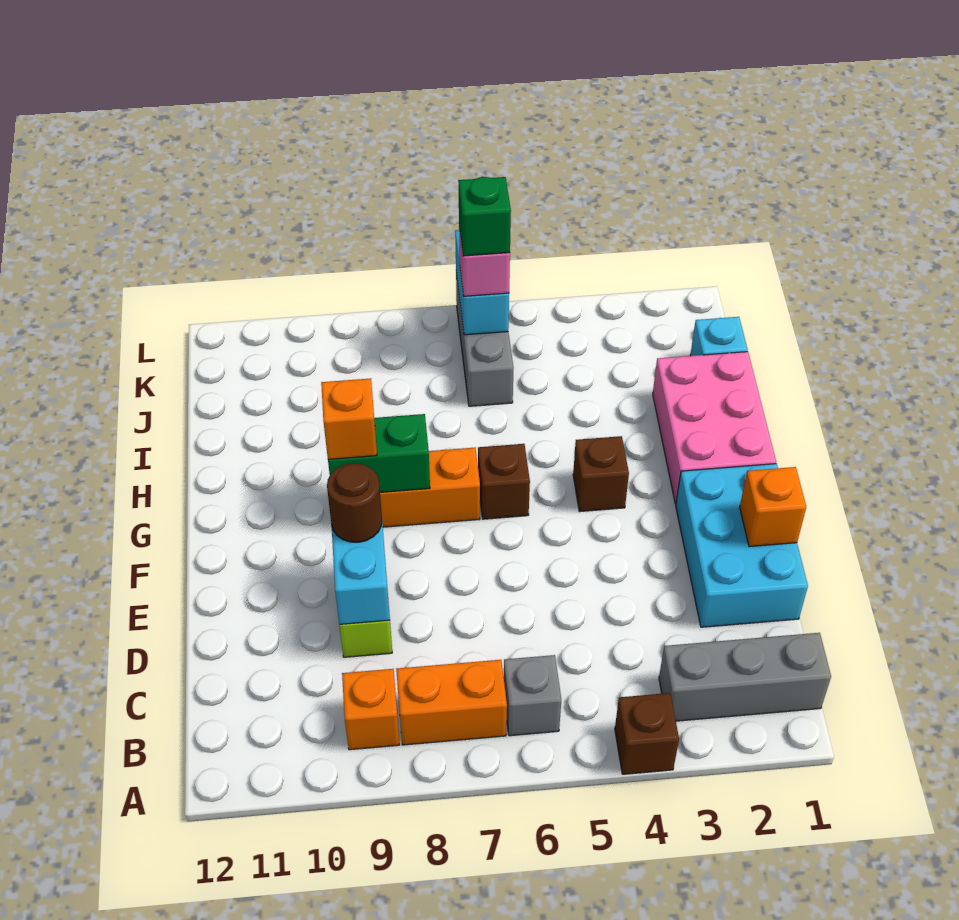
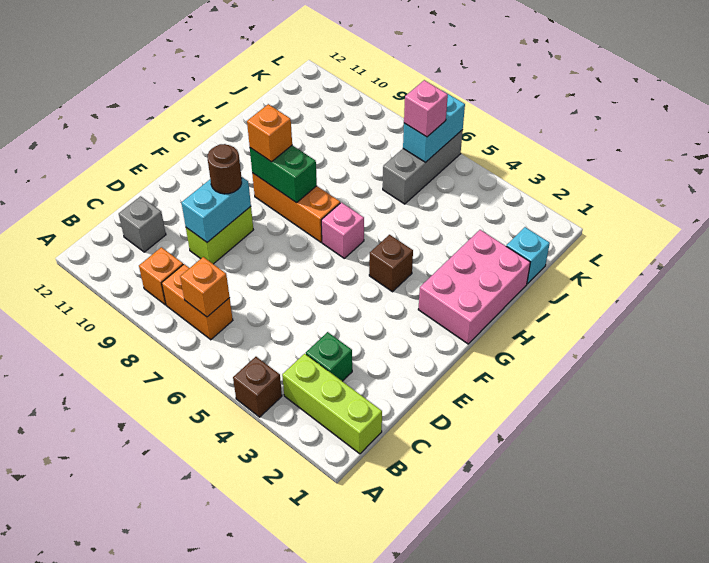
grey 1x3 brick [659,633,831,721] -> lime 1x3 brick [282,354,382,454]
grey 1x1 brick [504,655,561,736] -> grey 1x1 brick moved to [119,196,166,252]
cyan 2x3 brick [676,464,808,627] -> none
orange 1x1 brick [740,467,806,547] -> orange 1x1 brick moved to [180,257,230,317]
brown 1x1 brick [478,444,530,519] -> pink 1x1 brick [321,202,364,258]
green 1x1 brick [458,177,511,256] -> green 1x1 brick moved to [306,332,352,381]

